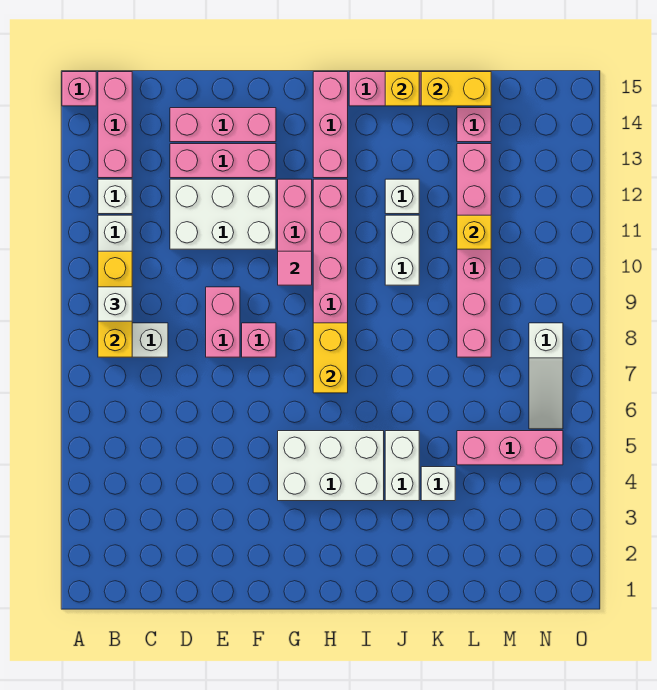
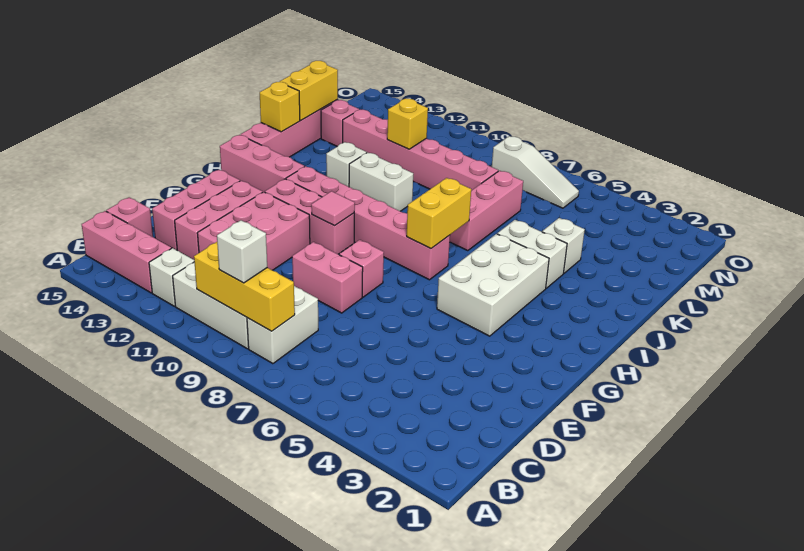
pink 1x1 brick [62,72,96,106] -> pink 1x1 brick moved to [106,197,153,237]
white 2x3 brick [170,179,276,249] -> pink 2x3 brick [197,192,310,270]
yellow 1x2 brick [313,323,348,393] -> yellow 1x2 brick turned to [407,178,471,249]
pink 1x3 brick [457,431,563,465] -> pink 1x3 brick moved to [450,171,523,251]

